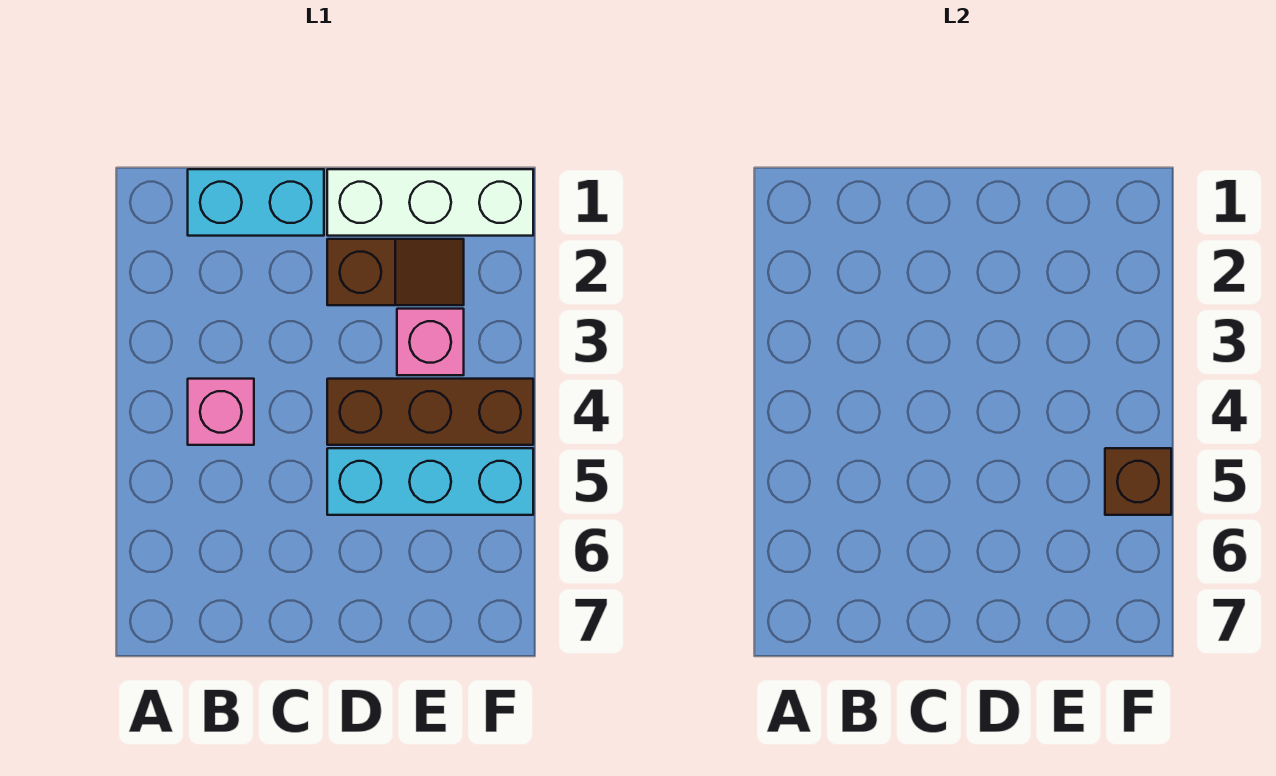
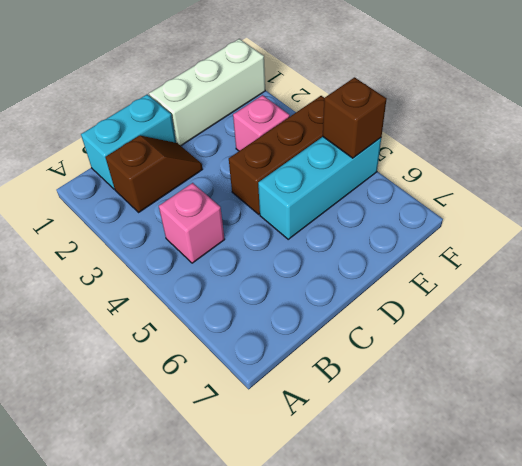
brown 1x2 slope [327,239,464,305] -> brown 1x2 slope moved to [105,135,203,212]

